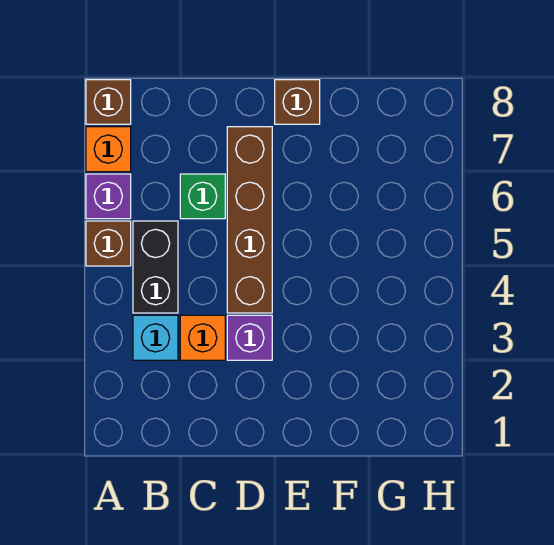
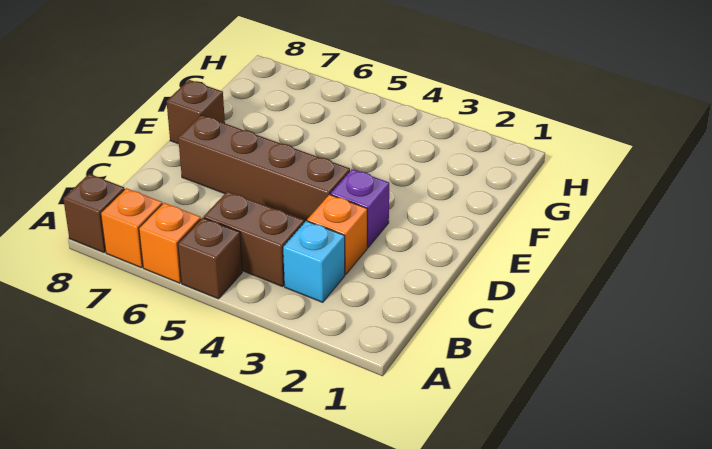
purple 1x1 brick [86,174,131,219] -> orange 1x1 brick [139,203,201,283]
black 1x2 brick [133,221,178,313] -> brown 1x2 brick [204,191,304,286]
green 1x1 brick [180,174,225,219] -> none

